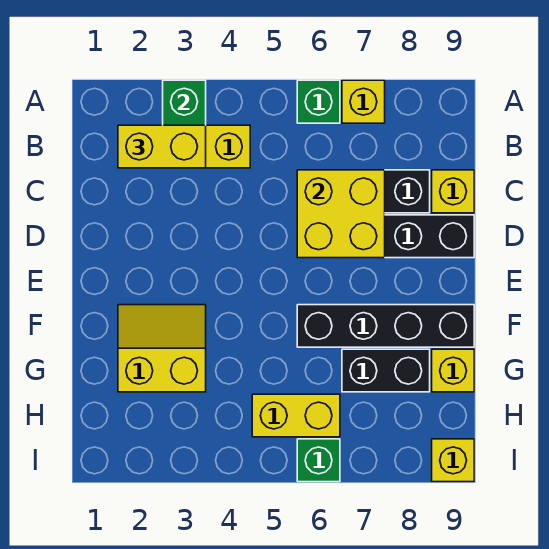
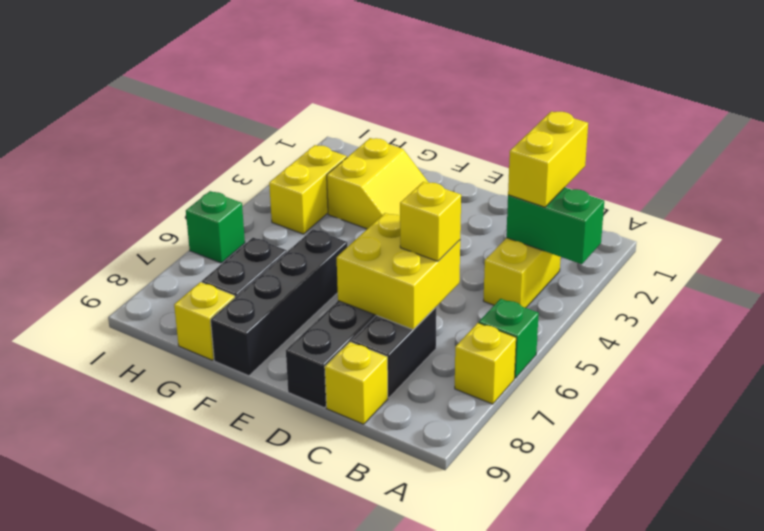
yellow 1x2 brick [252,394,340,437] -> yellow 1x2 brick moved to [269,145,347,234]
yellow 1x1 brick [432,439,474,482] -> yellow 1x1 brick moved to [400,182,461,261]

